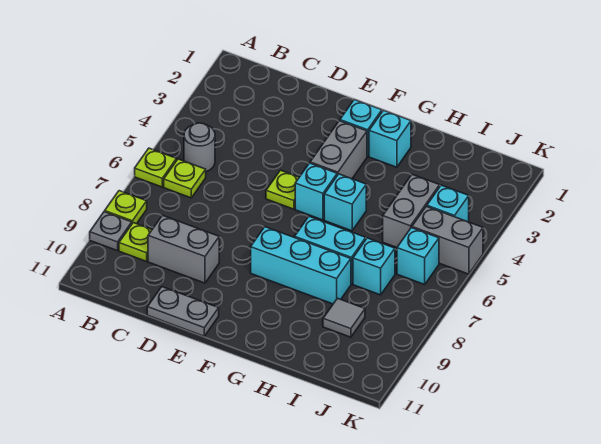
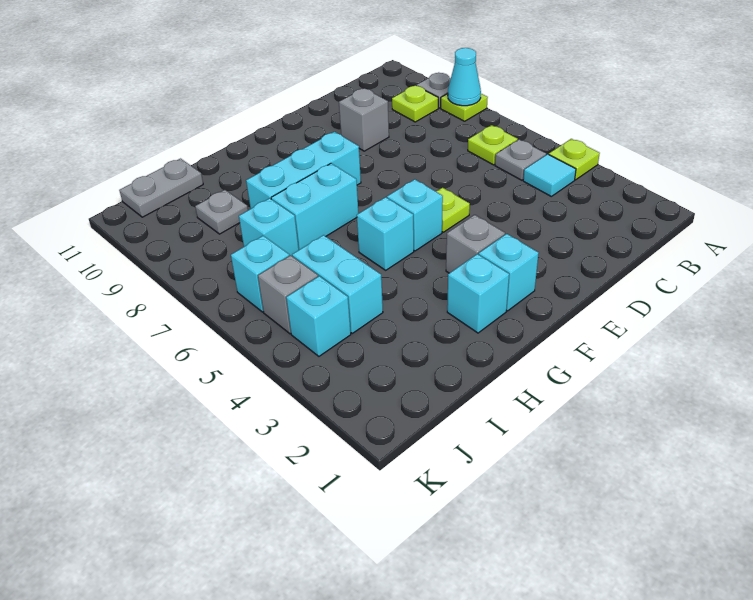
lime 1x1 plate [135,148,176,187] -> lime 1x1 plate moved to [549,139,600,180]
none -> cyan 1x1 cone [448,48,481,106]
none -> cyan 1x1 tile [523,154,576,196]
grey 1x1 round brick [184,123,215,172] -> grey 1x1 plate [495,139,546,180]
grey 1x2 brick [148,215,219,283] -> grey 1x1 brick [339,88,389,151]
grey 1x2 plate [147,287,219,336] -> grey 1x2 plate moved to [119,159,203,217]
grey 1x2 brick [310,121,367,179] -> grey 1x1 brick [446,215,505,273]
grey 1x2 brick [383,175,440,247] -> cyan 1x2 brick [292,235,383,333]
grey 1x1 tile [323,298,365,337] -> grey 1x1 plate [195,190,248,234]
grey 1x2 brick [412,206,483,274] -> grey 1x1 brick [258,255,318,334]

